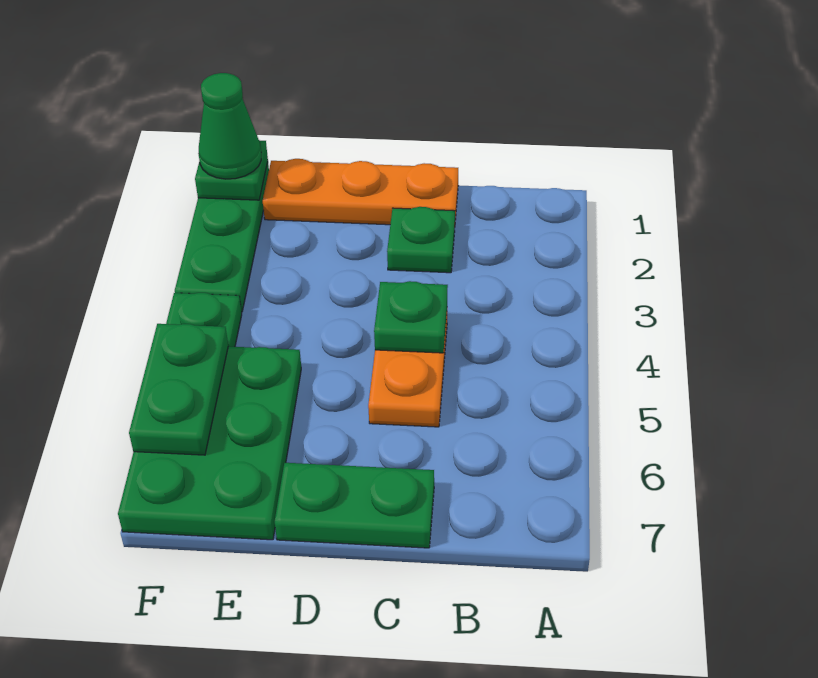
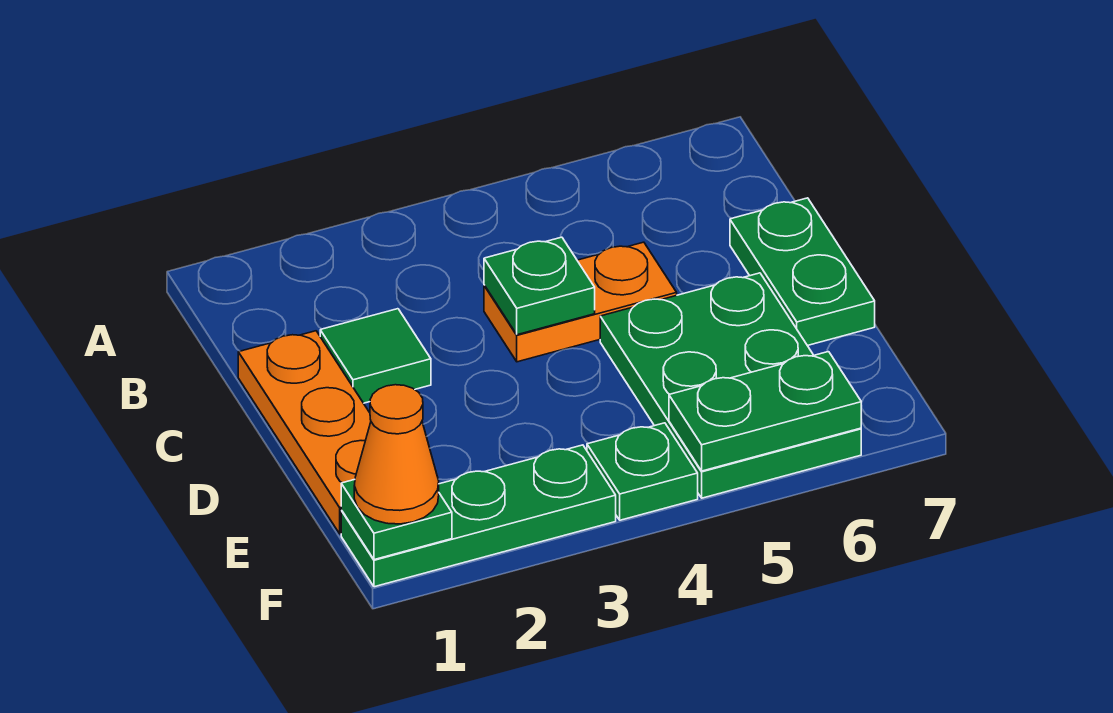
green 1x1 plate [387,207,455,273] -> green 1x1 tile [320,309,431,403]
green 2x3 plate [118,346,301,540] -> green 2x3 plate turned to [600,273,861,498]
green 1x1 cone [198,73,261,179] -> orange 1x1 cone [354,385,439,524]

